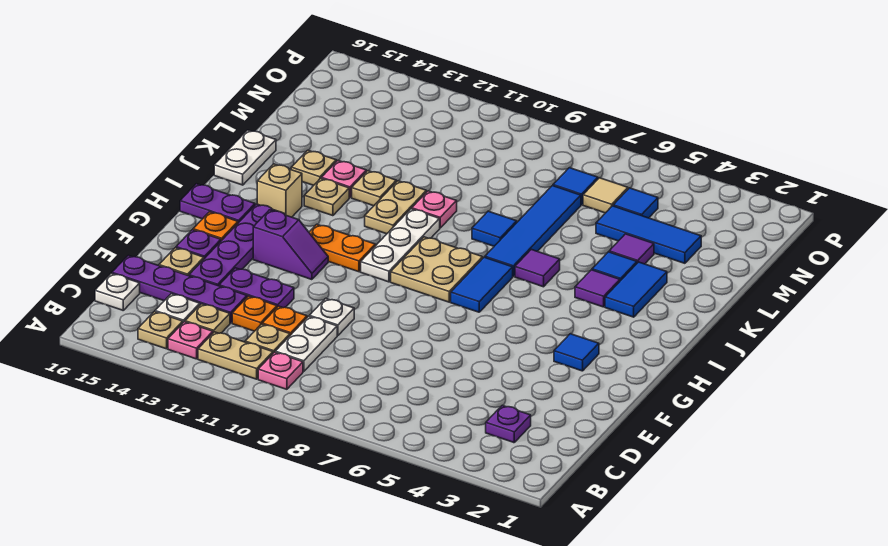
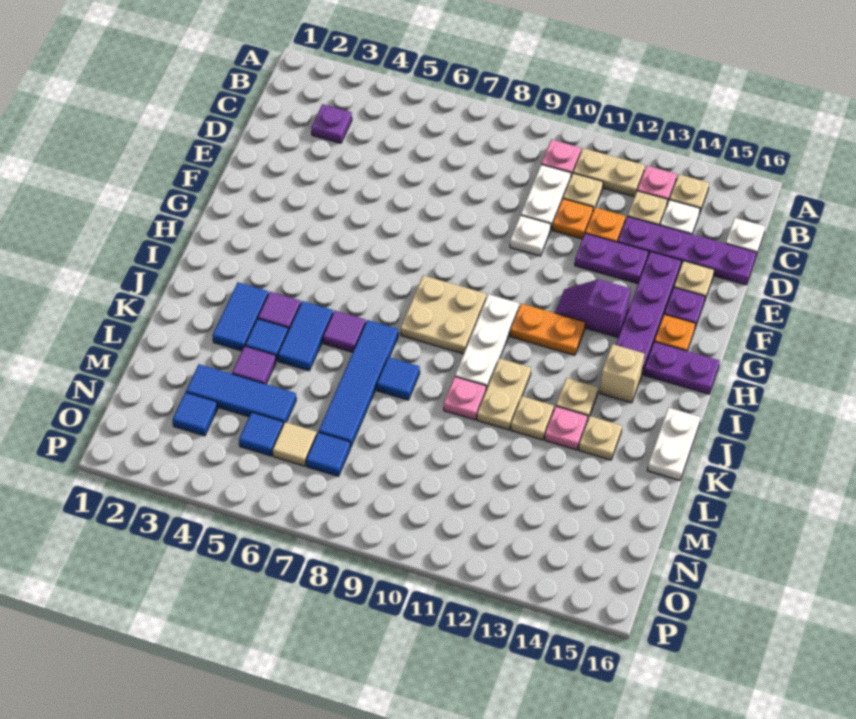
blue 1x1 tile [554,334,599,371] -> blue 1x1 tile moved to [172,392,218,436]
blue 1x2 tile [451,257,513,312] -> blue 1x2 tile moved to [278,301,333,371]

